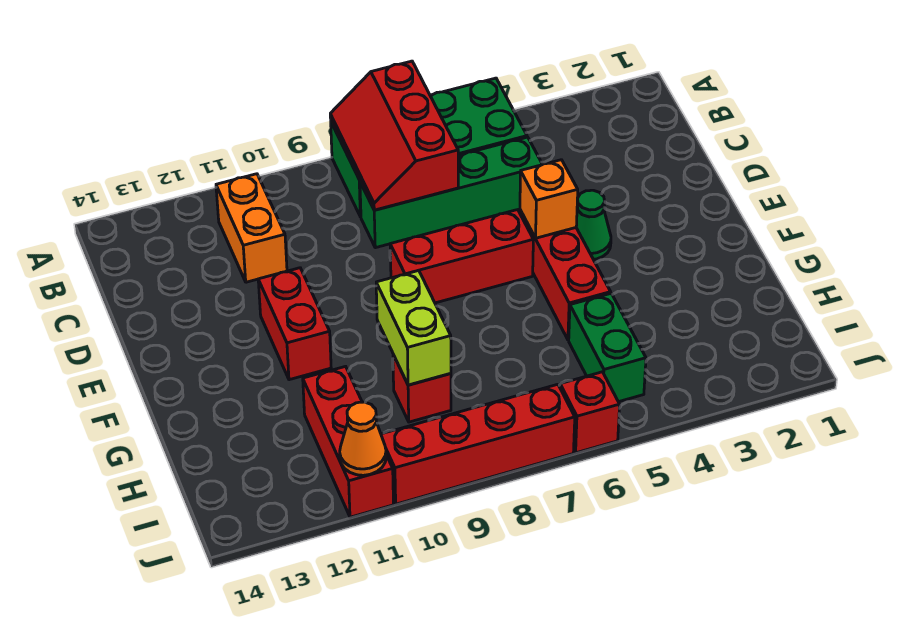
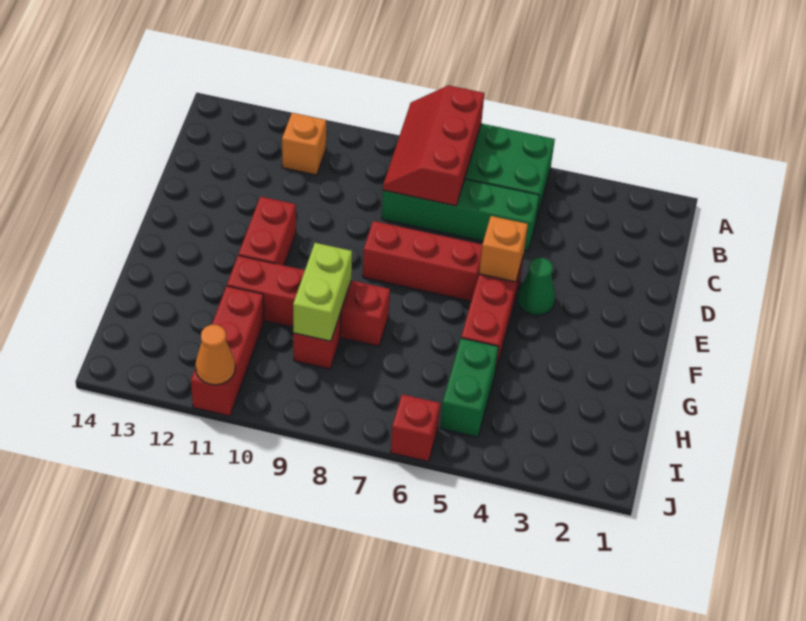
orange 1x2 brick [216,174,287,282] -> orange 1x1 brick [282,113,326,175]
red 1x4 brick [381,384,575,504] -> red 1x4 brick moved to [227,255,390,346]

